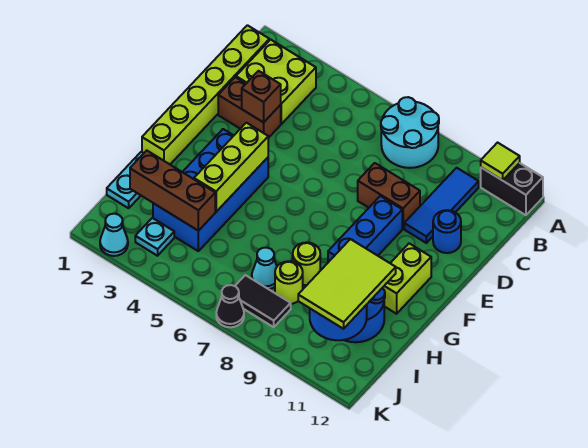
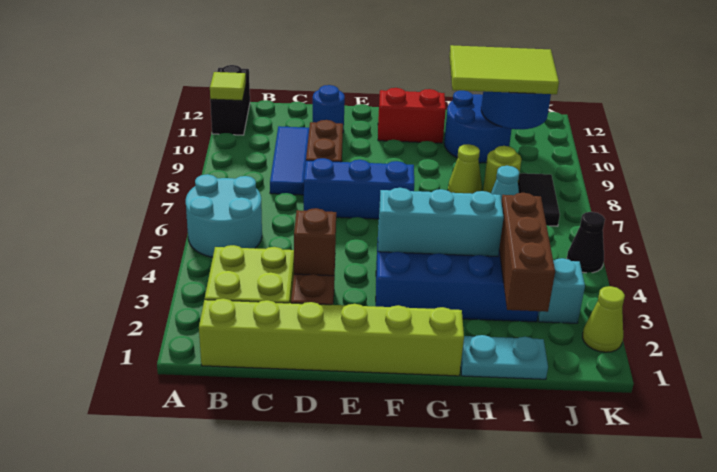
cyan 2x2 round brick [381,97,439,168] -> cyan 2x2 round brick moved to [186,174,262,257]
blue 1x3 tile [404,168,479,243] -> blue 1x3 tile turned to [270,126,309,195]
blue 1x3 brick [328,196,402,262] -> blue 1x3 brick moved to [304,158,414,219]
lime 1x3 brick [194,123,268,212] -> cyan 1x3 brick [378,188,504,257]
lime 1x2 brick [383,243,431,314] -> red 1x2 brick [378,88,446,143]
lime 1x1 round brick [293,242,320,285] -> lime 1x1 cone [448,144,482,194]
cyan 1x1 plate [135,218,174,256] -> cyan 1x1 brick [538,258,585,323]
cyan 1x1 cone [100,214,128,256] -> lime 1x1 cone [582,286,625,352]
black 1x1 cone [216,285,244,327] -> black 1x1 cone moved to [567,212,605,273]

